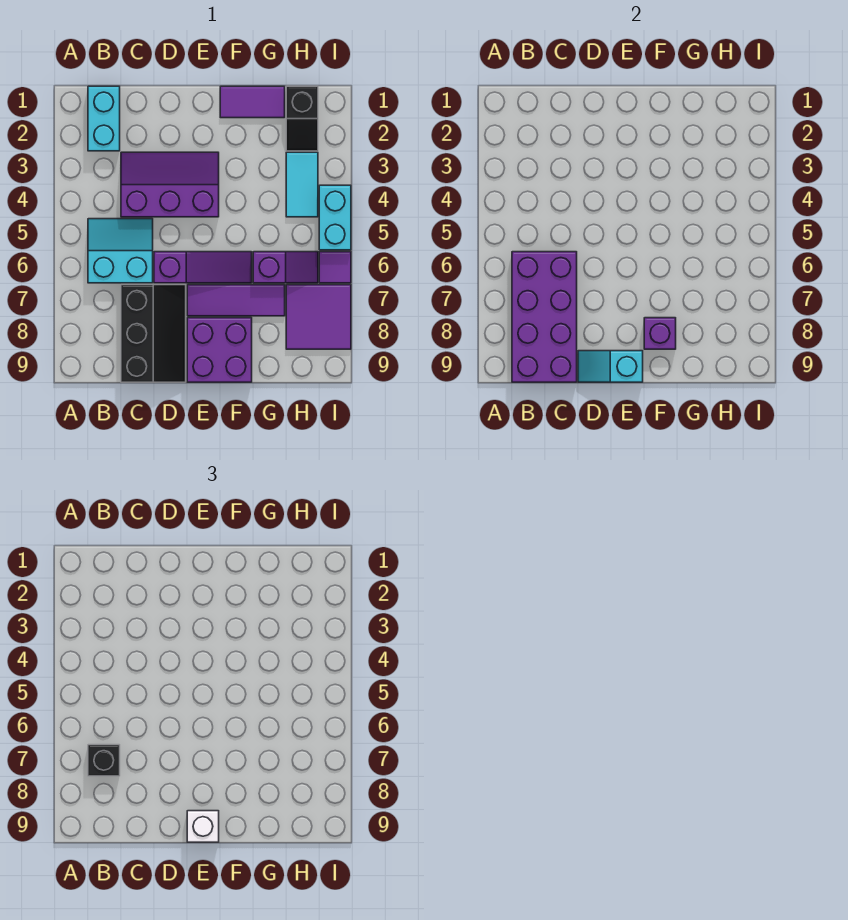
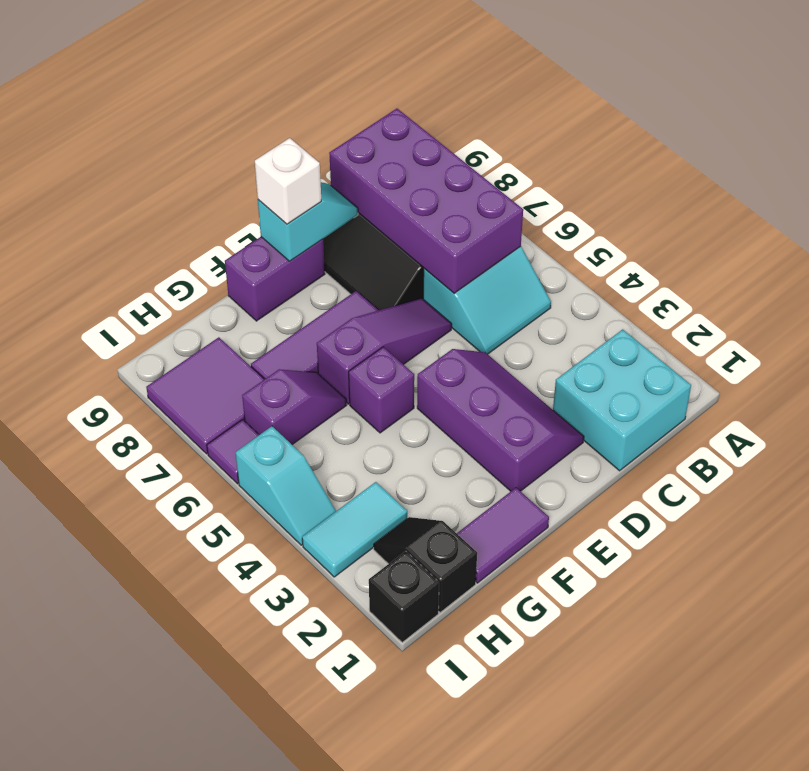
cyan 1x2 brick [88,86,120,151] -> cyan 2x2 brick [553,329,691,471]
black 1x1 brick [88,745,120,776] -> black 1x1 brick moved to [369,551,439,642]
purple 2x3 slope [121,152,219,217] -> purple 2x3 slope turned to [417,349,584,491]
purple 1x3 slope [154,252,252,283] -> purple 1x3 slope turned to [317,298,452,404]
purple 2x2 brick [187,318,252,382] -> purple 1x2 brick [225,237,325,321]
purple 1x1 brick [644,318,676,349] -> purple 1x1 brick moved to [349,347,414,433]
purple 1x2 slope [253,252,318,283] -> purple 1x2 slope turned to [242,369,346,445]
cyan 1x2 tile [286,152,318,217] -> cyan 1x2 tile turned to [302,482,407,577]
cyan 1x2 brick [319,185,351,250] -> cyan 1x2 slope [235,426,336,545]

